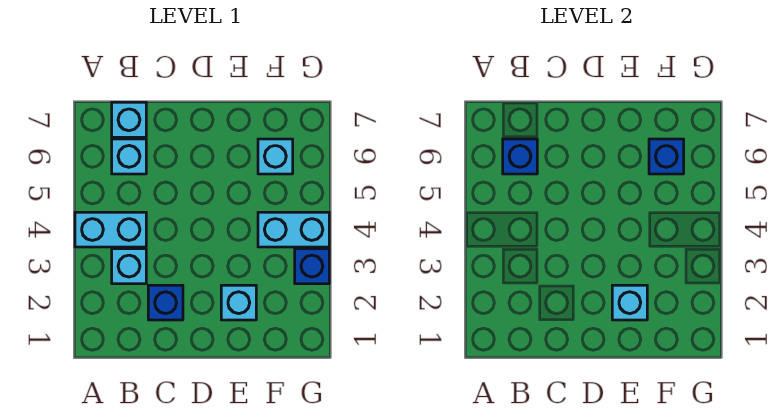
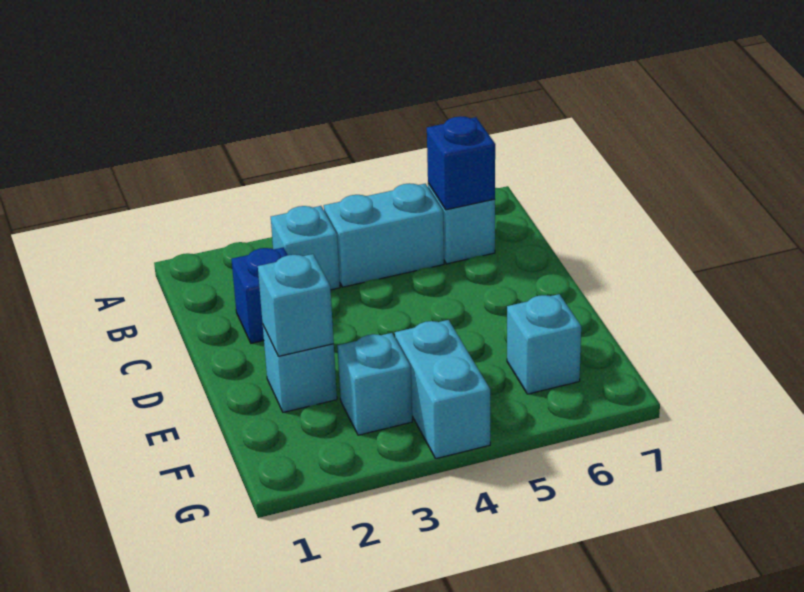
cyan 1x2 brick [75,212,146,247] -> cyan 1x2 brick turned to [324,183,444,287]
cyan 1x1 brick [112,102,146,137] -> cyan 1x1 brick moved to [337,333,412,435]
blue 1x1 brick [649,139,684,174] -> none
blue 1x1 brick [295,249,329,284] -> none

